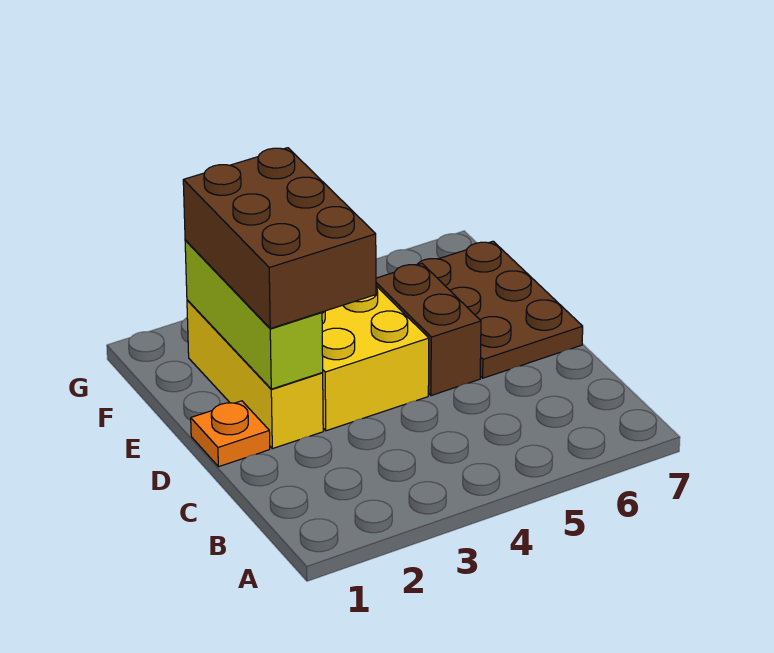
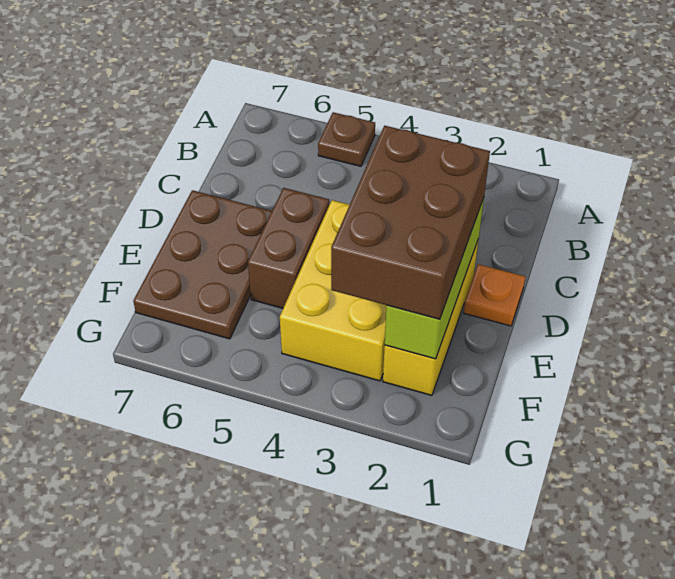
none -> brown 1x1 plate [318,112,375,166]

